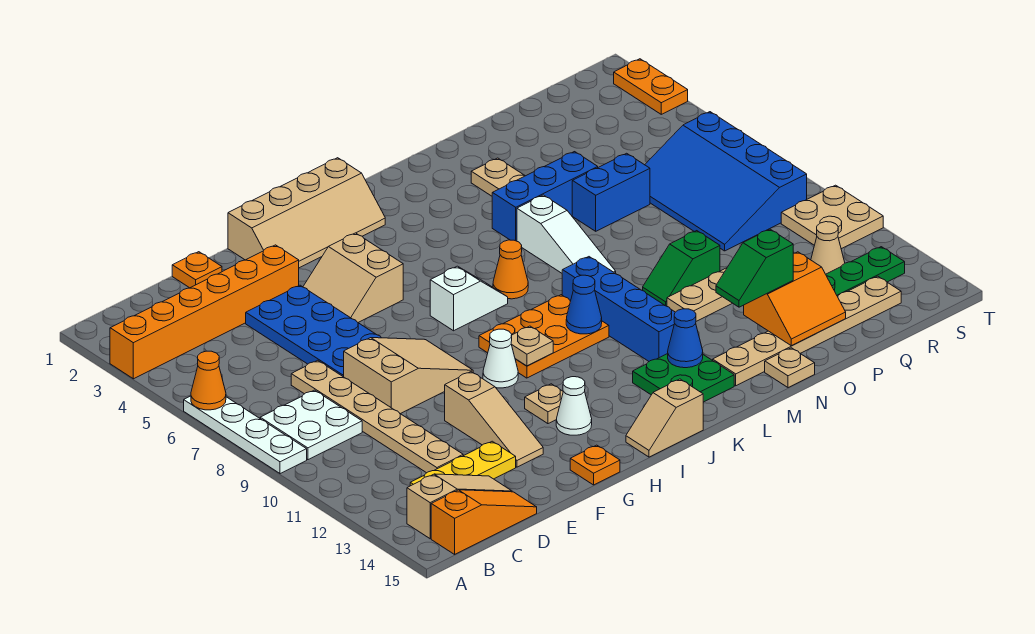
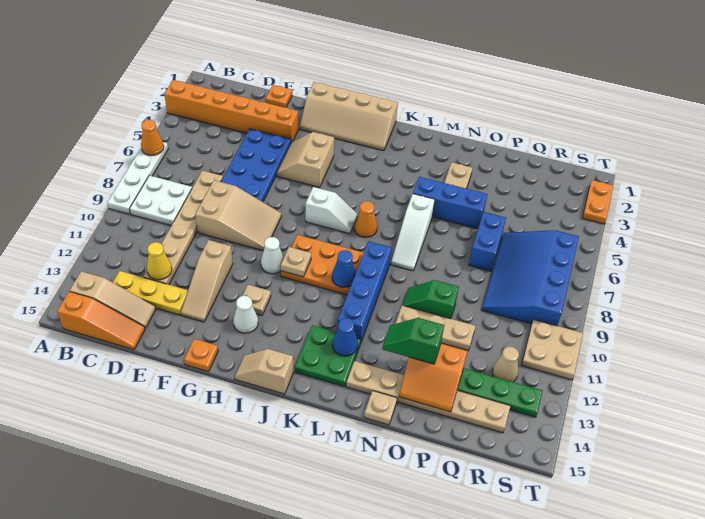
none -> yellow 1x1 cone [147,242,172,280]
blue 1x2 brick [572,153,650,231] -> blue 1x2 brick turned to [469,212,506,271]

